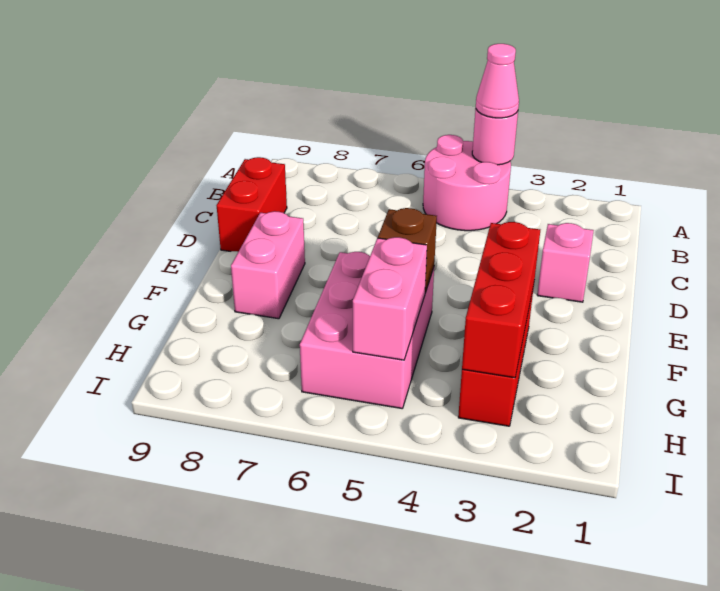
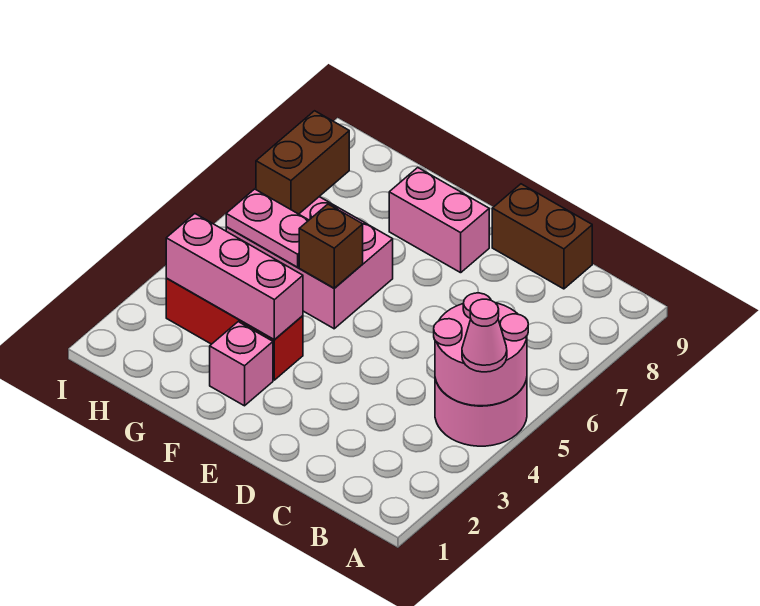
pink 1x1 round brick [472,109,518,165] -> pink 2x2 round brick [434,293,528,406]
red 1x2 brick [217,157,287,252] -> brown 1x2 brick [492,184,592,289]
pink 1x1 brick [537,223,594,302] -> pink 1x1 brick moved to [210,322,273,406]
red 1x3 brick [462,222,540,378] -> pink 1x3 brick [166,214,303,339]
pink 1x2 brick [353,237,427,360] -> pink 1x2 plate [226,189,309,267]
none -> brown 1x2 brick [256,111,349,214]

